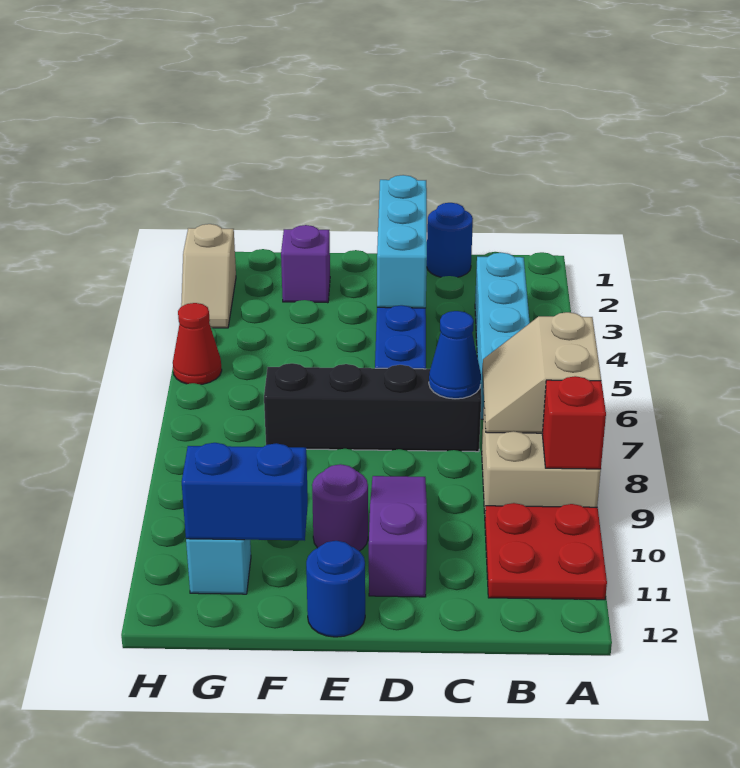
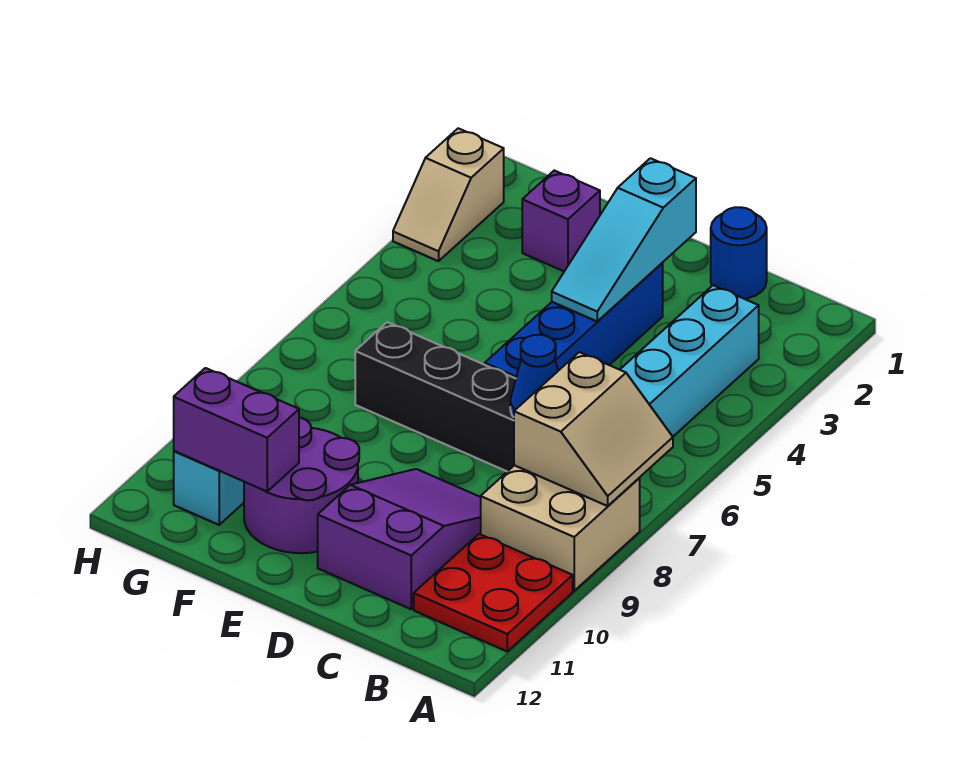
tan 2x2 slope [483,312,601,433] -> tan 2x2 slope turned to [514,352,673,506]
red 1x1 brick [542,376,606,469] -> none
cyan 1x3 brick [377,175,427,308] -> cyan 1x3 slope [552,158,696,322]
purple 1x3 slope [369,476,427,597] -> purple 2x3 slope [318,469,481,609]
purple 1x1 round brick [312,464,368,551] -> purple 2x2 round brick [244,418,359,553]
blue 1x1 round brick [306,541,365,637] -> none
blue 1x2 brick [182,443,308,541] -> purple 1x2 brick [174,368,299,491]
red 1x1 cone [173,303,222,384] -> none

